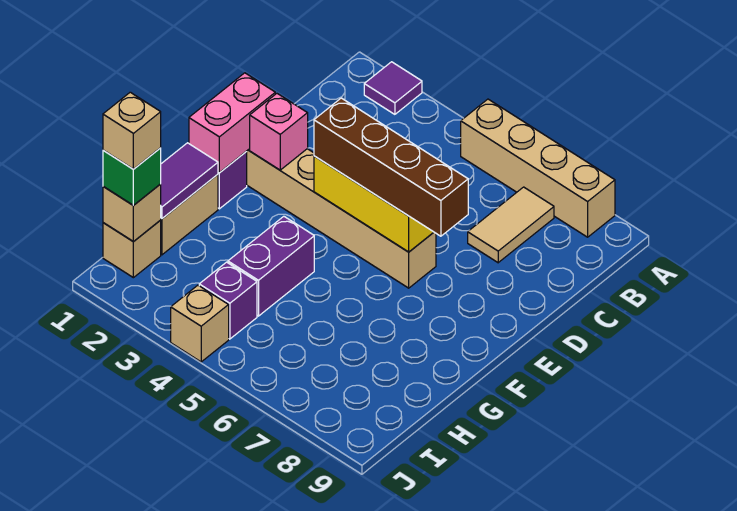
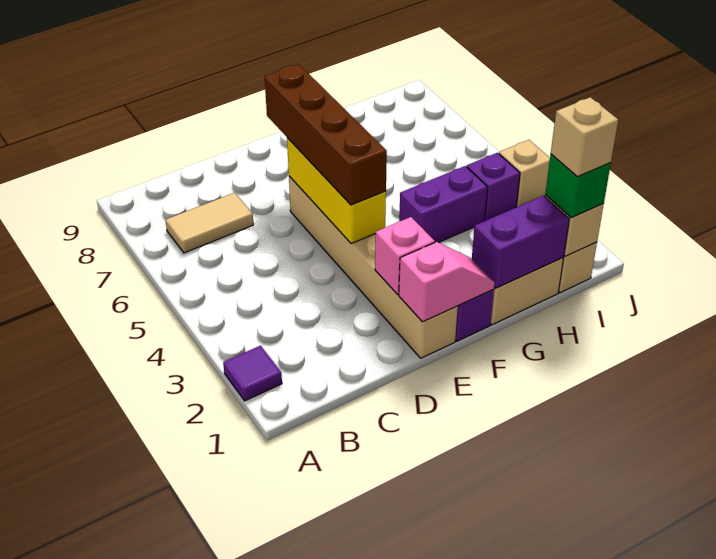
tan 1x4 brick [461,99,615,237] -> none
pink 1x2 brick [189,73,275,172] -> pink 1x2 slope [399,242,495,322]
purple 1x2 tile [161,143,218,218] -> purple 1x2 brick [472,196,569,288]

